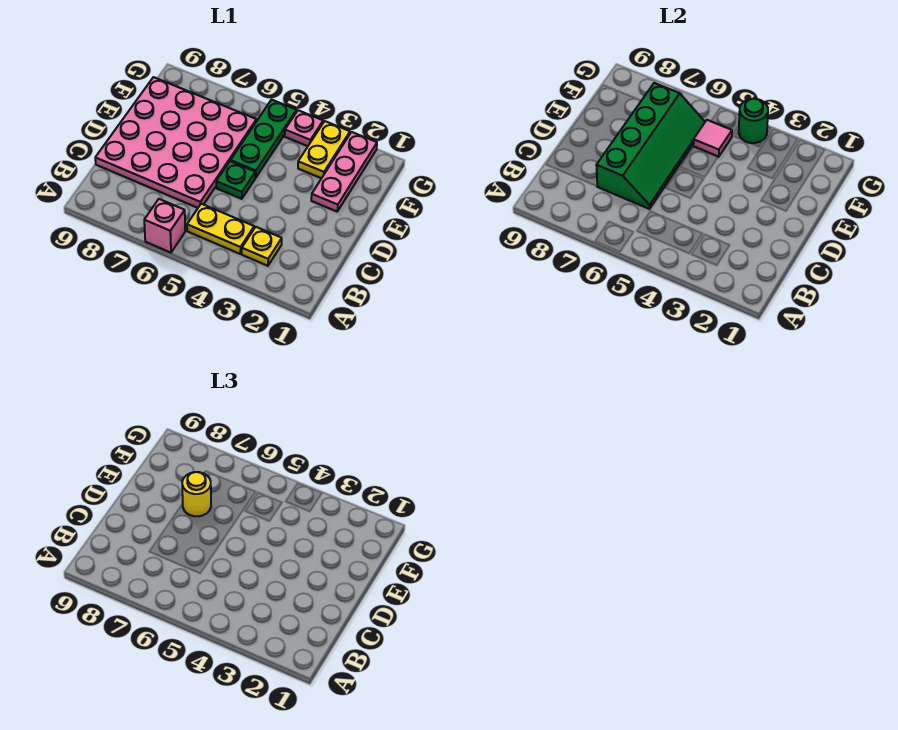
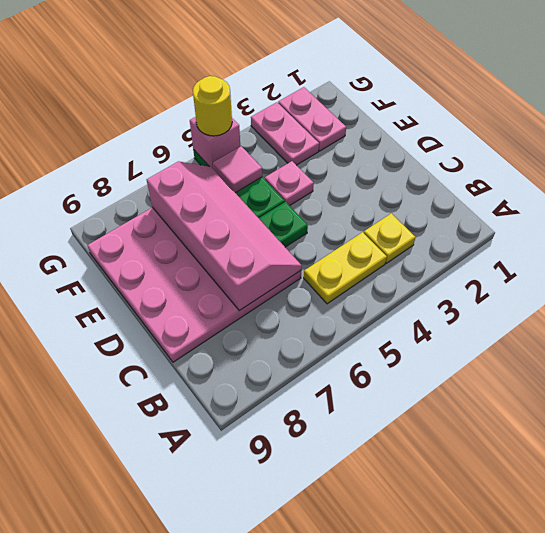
pink 1x1 brick [144,199,185,253] -> pink 1x1 brick moved to [190,117,240,168]
green 2x4 slope [596,83,705,209] -> pink 2x4 slope [147,162,302,311]
pink 1x3 plate [311,132,377,211] -> pink 1x2 plate [278,87,346,151]
yellow 1x1 round brick [182,472,211,516] -> yellow 1x1 round brick moved to [193,76,232,136]
yellow 1x2 plate [298,121,350,178] -> pink 1x2 plate [251,102,319,165]
pink 1x1 plate [285,110,323,146] -> pink 1x1 plate moved to [265,161,314,206]
green 1x1 round brick [739,99,768,143] -> none

